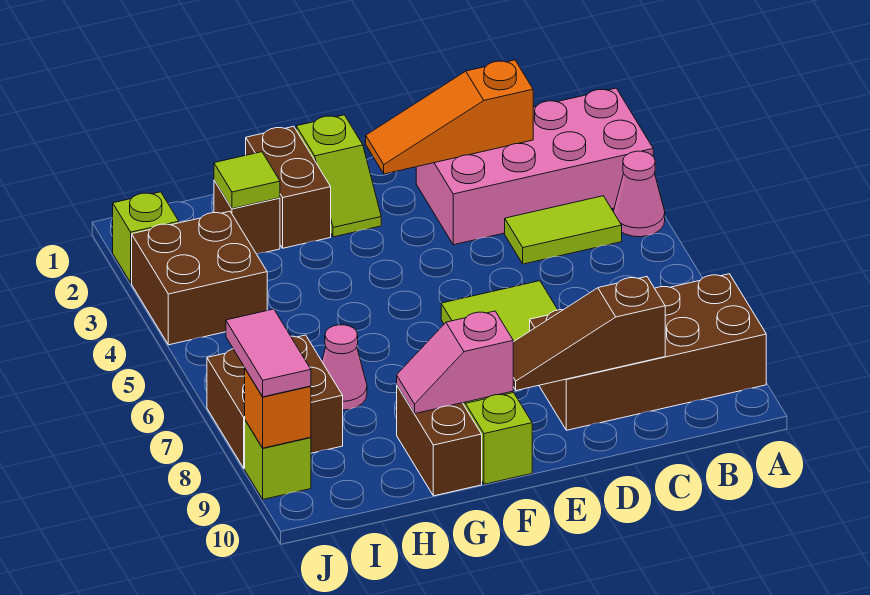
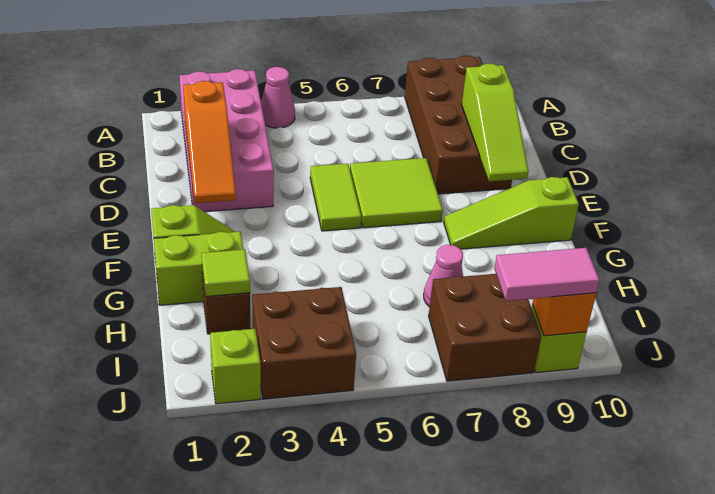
lime 1x2 tile [505,196,622,264] -> lime 1x2 tile moved to [310,164,361,231]
brown 1x3 slope [513,277,665,391] -> lime 1x3 slope [462,64,528,181]
pink 1x2 slope [397,311,513,414] -> none
brown 1x2 brick [246,126,331,248] -> lime 1x2 brick [154,232,243,305]
brown 1x2 brick [397,386,482,496] -> none

